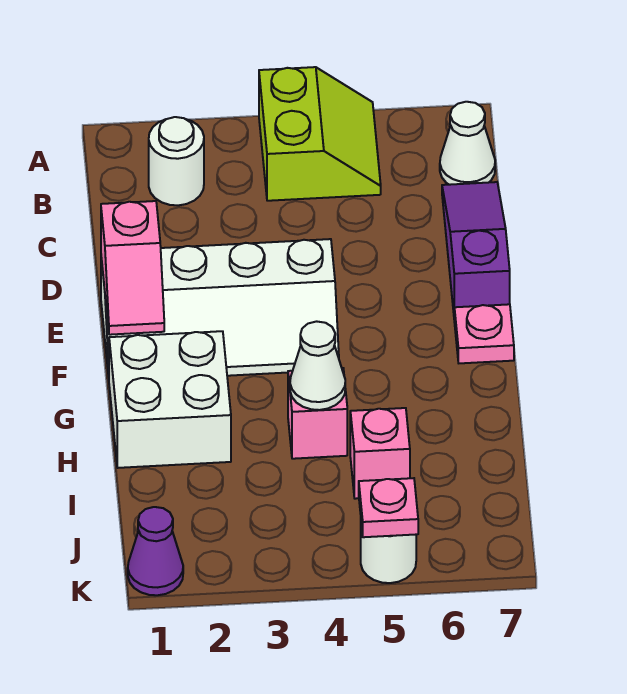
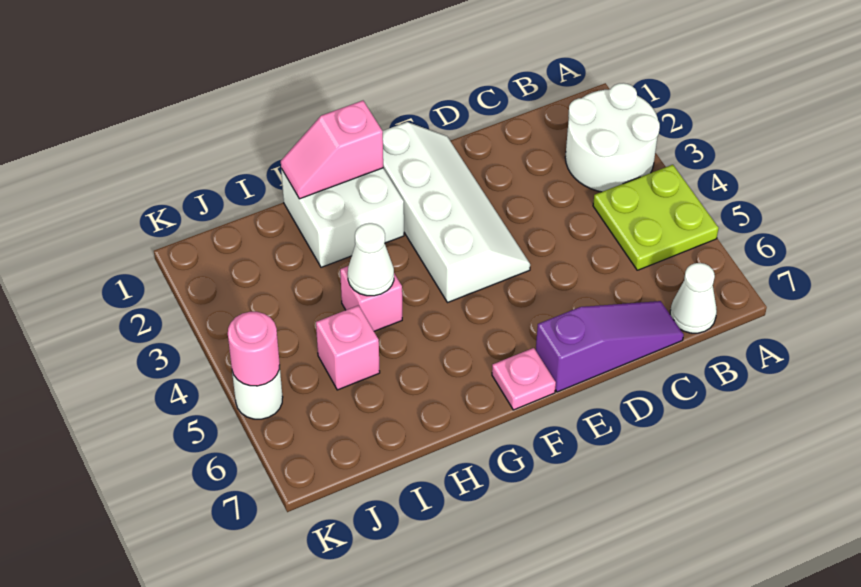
lime 2x2 slope [259,67,381,201] -> lime 2x2 plate [593,165,719,270]
white 1x1 round brick [149,117,204,205] -> white 2x2 round brick [565,83,660,192]
white 2x4 slope [101,239,339,377] -> white 2x4 slope turned to [383,122,530,303]
pink 1x2 slope [101,201,164,335] -> pink 1x2 slope moved to [281,101,383,199]
purple 1x1 cone [128,507,183,595] -> none
pink 1x1 plate [359,478,418,537] -> pink 1x1 round brick [228,312,280,386]

